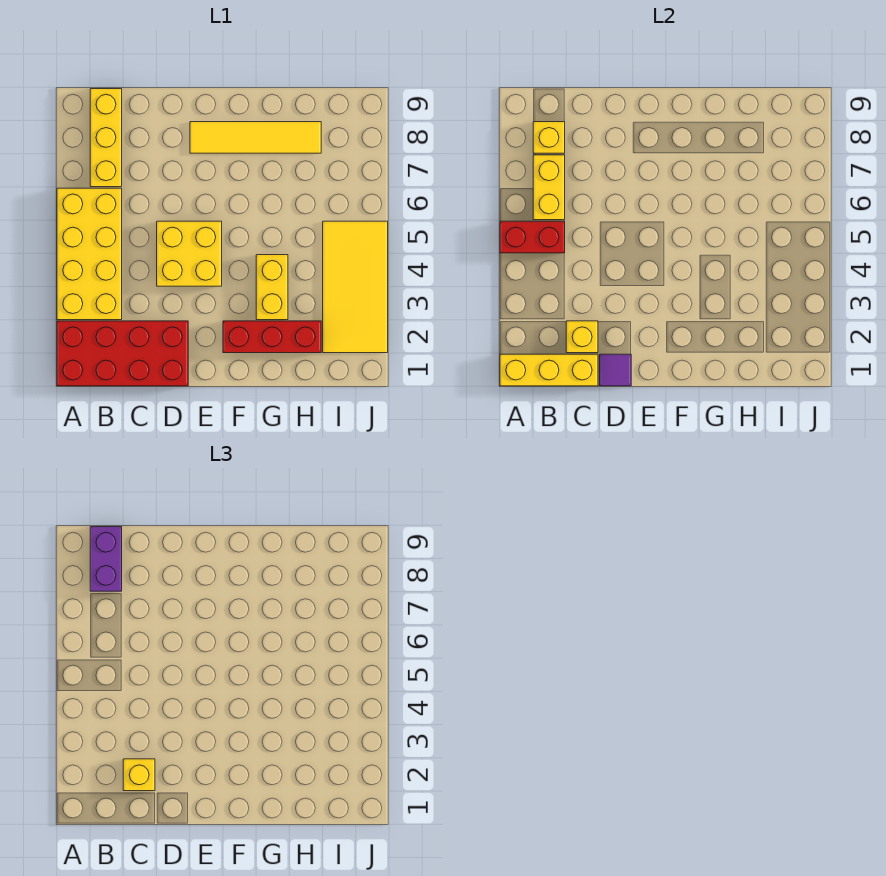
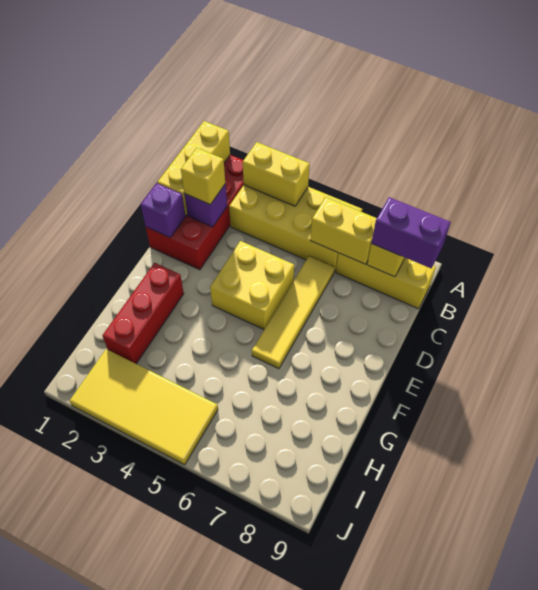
red 1x2 brick [500,221,565,253] -> none
yellow 1x1 brick [566,321,598,353] -> purple 1x1 brick [184,184,227,227]
purple 1x1 tile [600,354,631,386] -> purple 1x1 brick [141,183,186,237]
yellow 1x4 tile [190,122,321,153] -> yellow 1x4 tile moved to [252,256,335,369]
yellow 1x2 brick [256,255,288,320] -> yellow 1x2 brick moved to [243,142,310,206]

